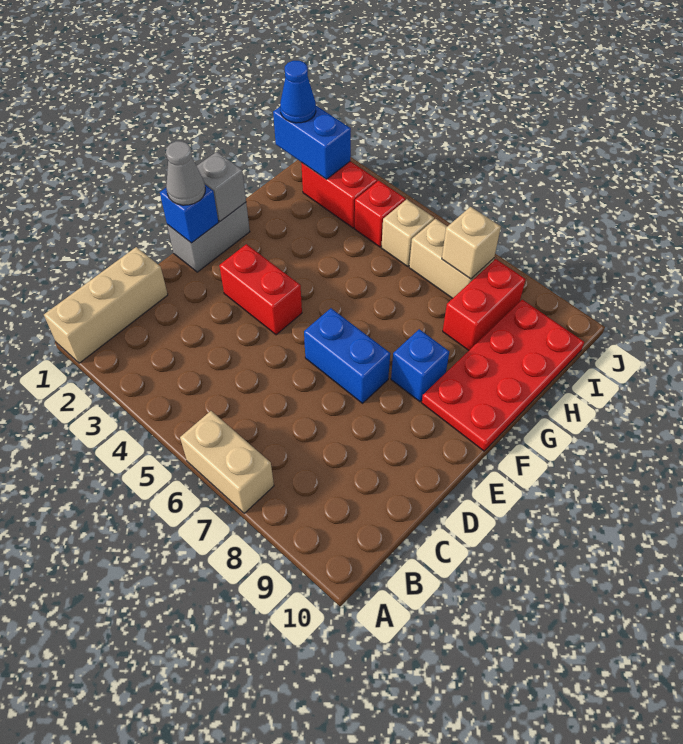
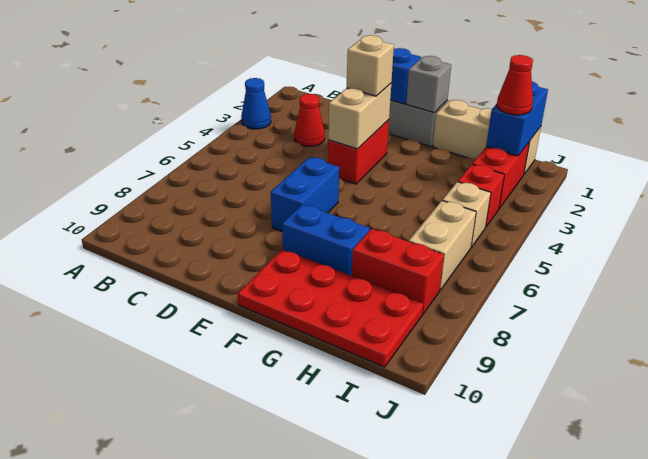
tan 1x3 brick [44,247,168,363] -> tan 1x3 brick moved to [433,100,541,174]
tan 1x2 brick [180,411,274,513] -> tan 1x2 brick moved to [328,84,391,149]
none -> red 1x1 cone [294,94,325,146]
grey 1x1 cone [166,141,205,205] -> none
blue 1x1 brick [391,329,449,402] -> blue 1x2 brick [282,204,370,276]
blue 1x1 cone [280,61,316,123] -> blue 1x1 cone moved to [241,78,271,129]
none -> red 1x1 cone [497,55,533,115]
tan 1x1 brick [442,207,501,279] -> tan 1x1 brick moved to [347,35,394,96]

